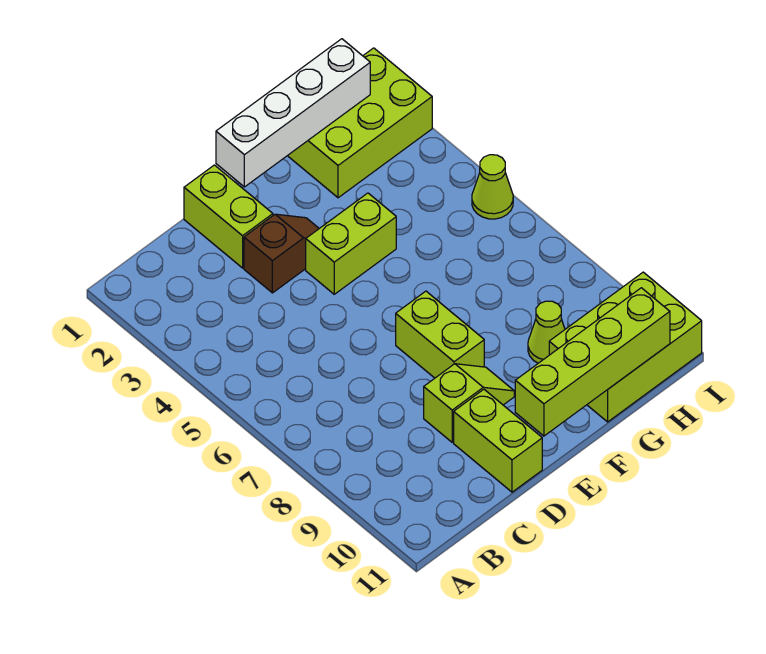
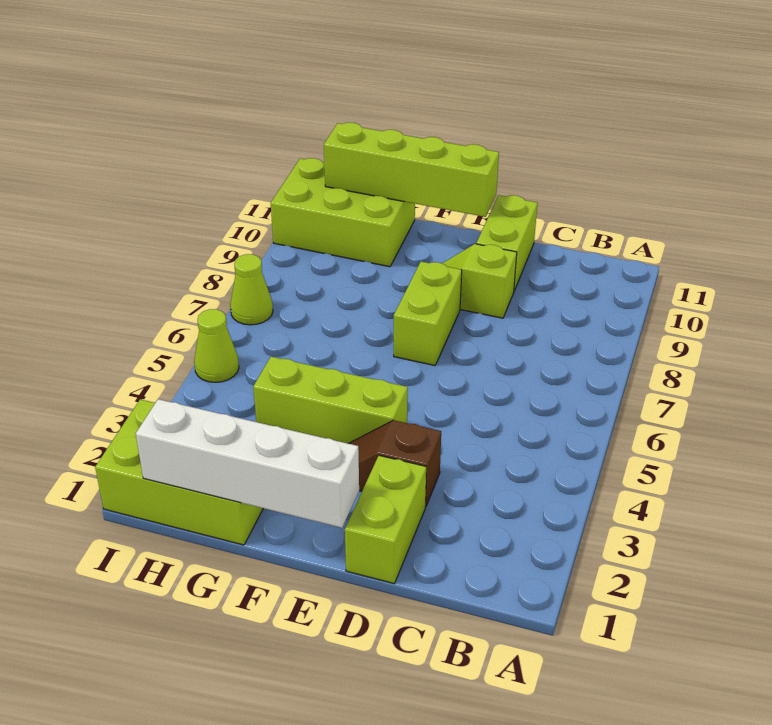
lime 1x2 brick [306,193,396,294] -> lime 1x3 brick [253,357,408,444]
lime 1x1 cone [528,301,565,363] -> lime 1x1 cone moved to [230,254,273,325]

